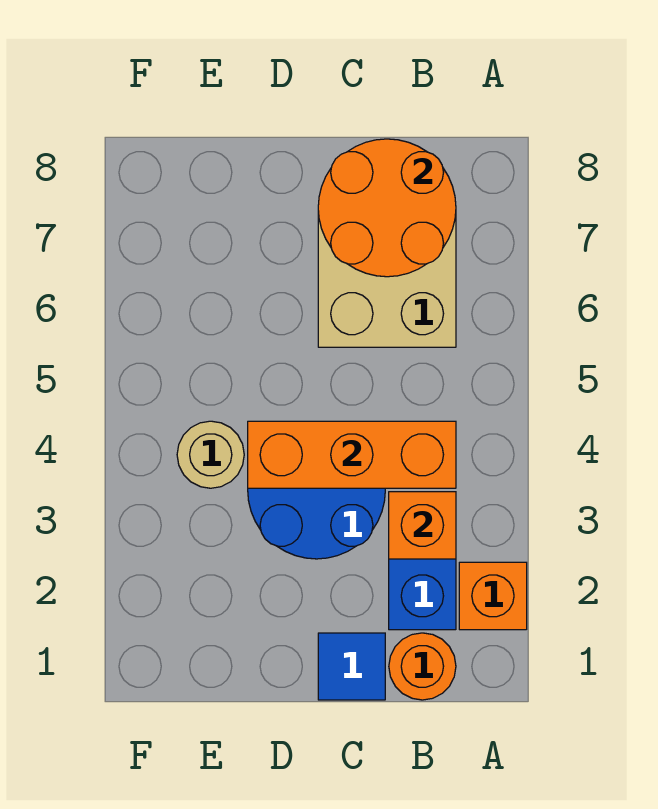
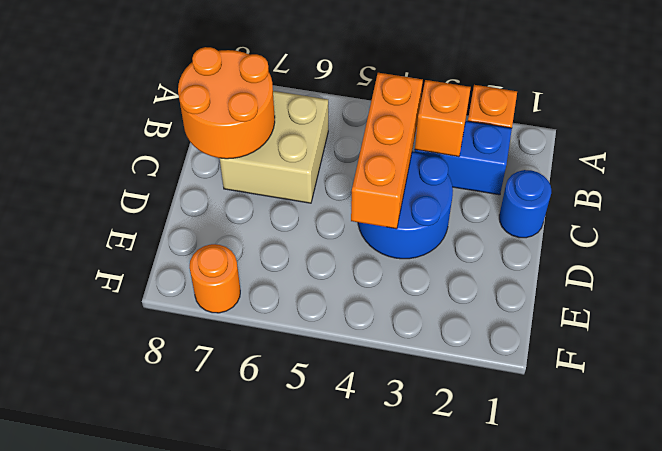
orange 1x1 round brick [389,633,456,700] -> orange 1x1 round brick moved to [190,244,240,313]
blue 1x1 tile [318,633,385,700] -> blue 1x1 round brick [499,170,551,238]
tan 1x1 round brick [177,421,244,488] -> none

